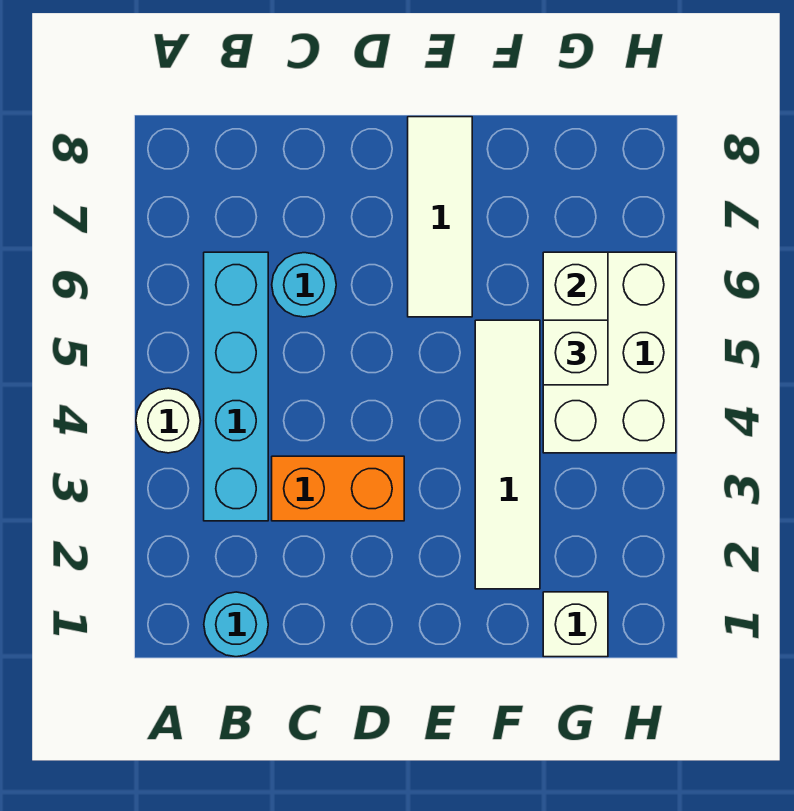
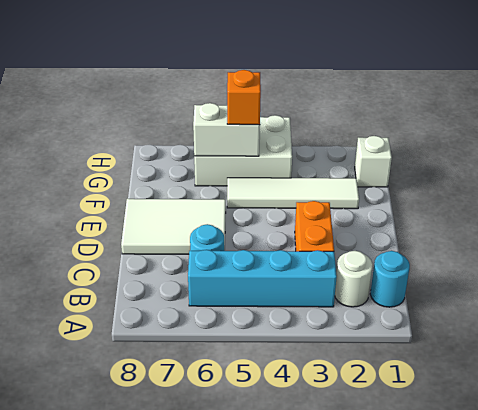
white 1x1 round brick [136,388,201,453] -> white 1x1 round brick moved to [335,251,373,307]
white 1x3 tile [408,117,472,317] -> white 2x3 tile [121,199,226,254]
white 1x1 brick [543,320,608,385] -> orange 1x1 brick [227,70,261,125]

